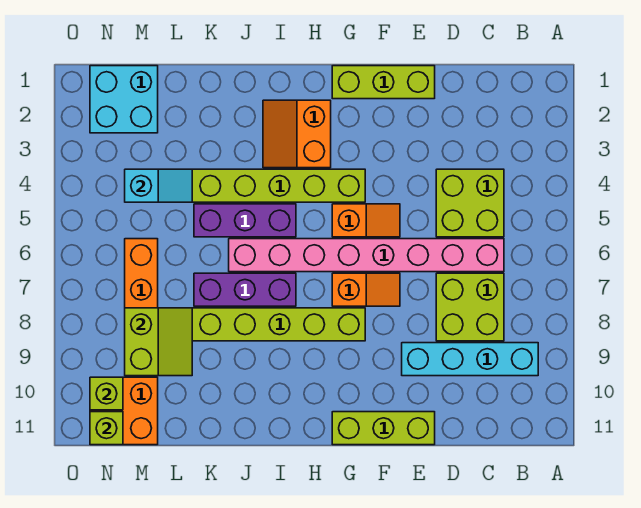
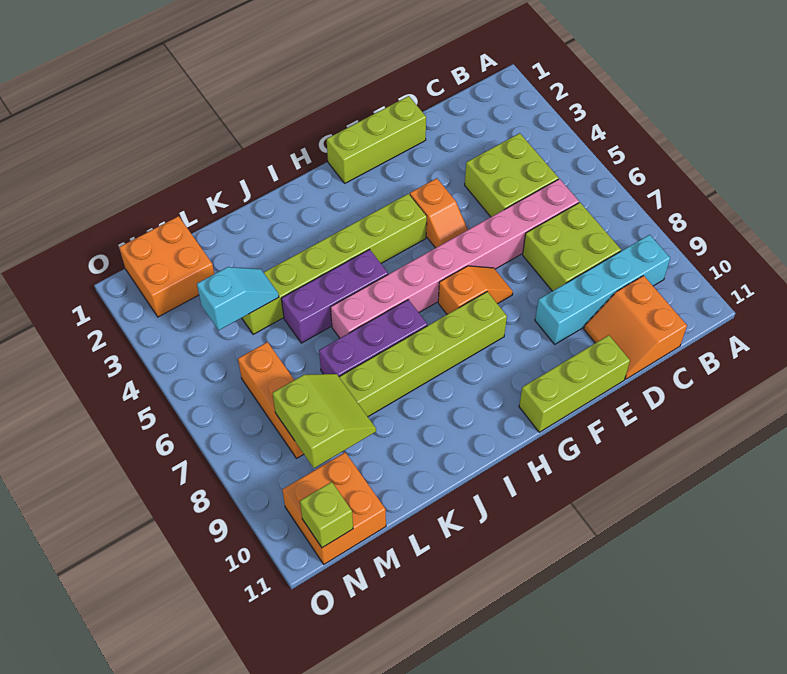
orange 1x2 slope [332,204,400,237] -> orange 1x2 slope turned to [410,178,468,248]
orange 2x2 slope [263,100,331,168] -> orange 2x2 slope moved to [584,276,687,379]
cyan 2x2 brick [90,66,158,133] -> orange 2x2 brick [119,216,214,317]
lime 1x1 brick [90,377,123,410] -> none

